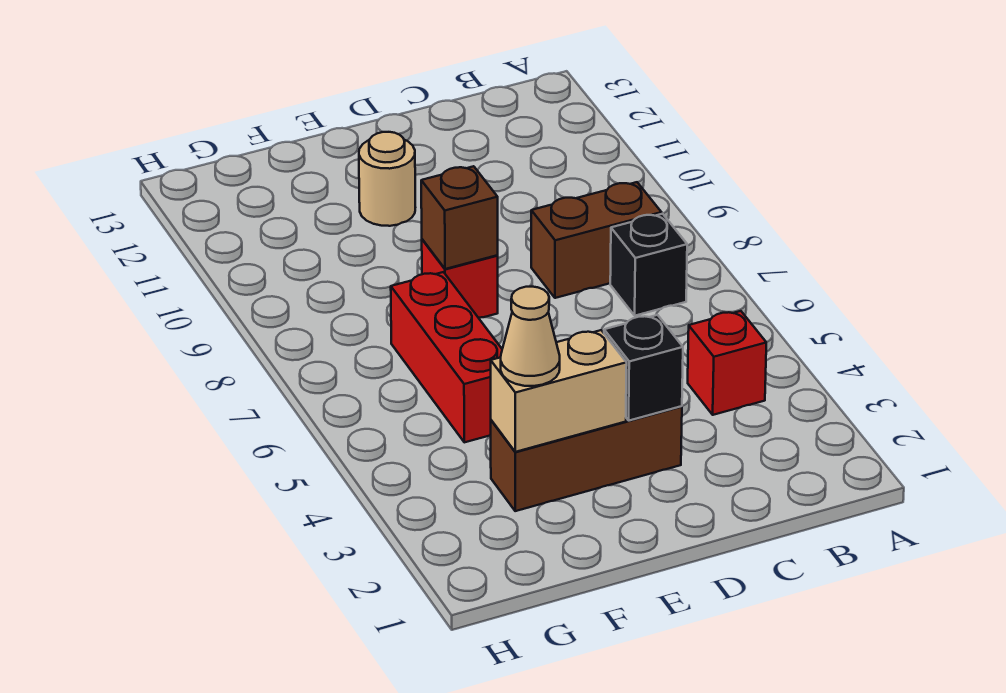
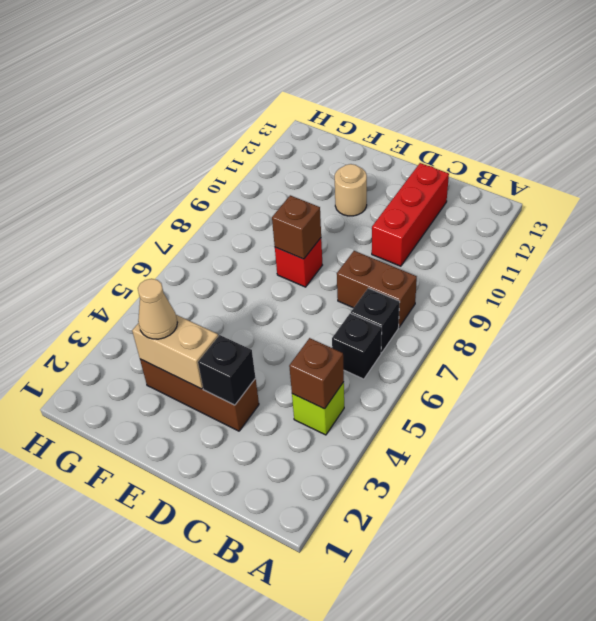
red 1x1 brick [688,311,766,415] -> lime 1x1 brick [292,382,344,435]
none -> brown 1x1 brick [289,338,344,409]
none -> black 1x1 brick [332,313,382,379]
red 1x3 brick [391,272,502,442] -> red 1x3 brick moved to [372,163,449,266]

